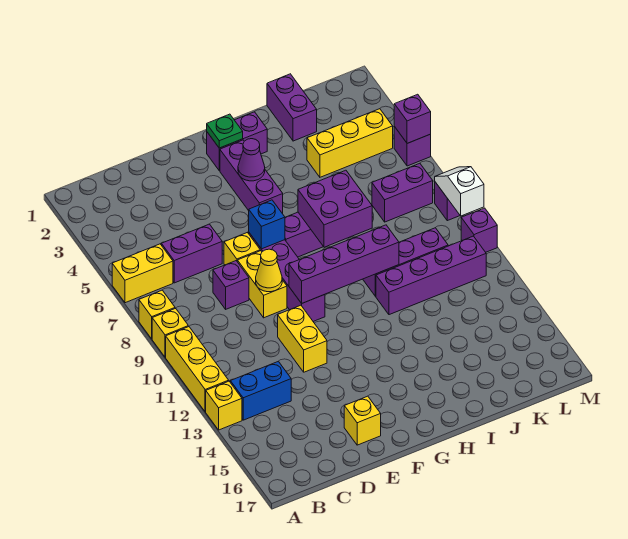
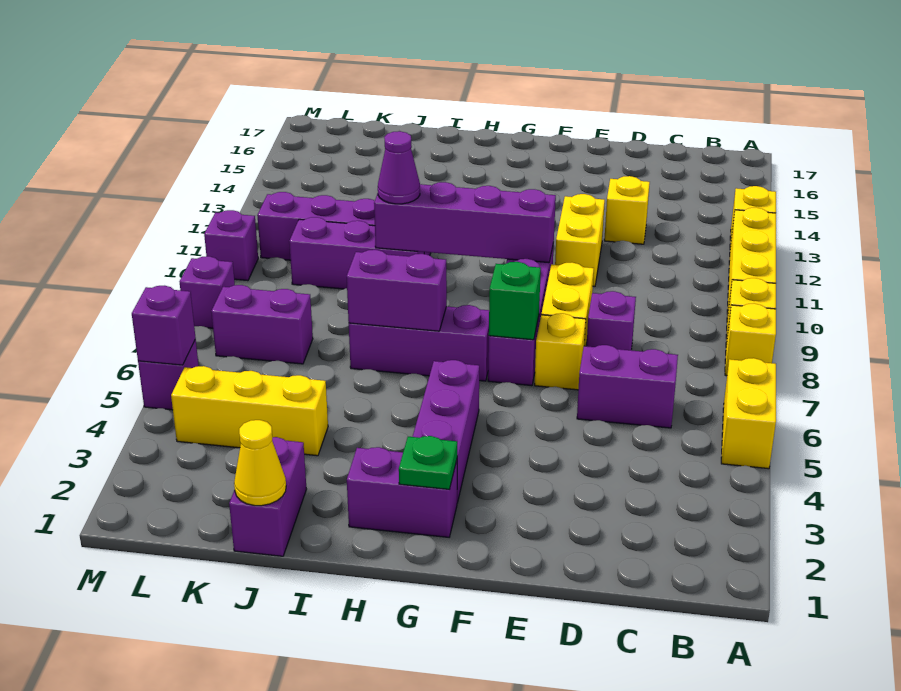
yellow 1x2 brick [112,244,173,303] -> yellow 1x2 brick turned to [721,358,776,469]
blue 1x2 brick [230,361,291,420] -> none
yellow 1x1 cone [256,249,282,292] -> yellow 1x1 cone moved to [234,420,286,506]
yellow 1x1 brick [344,396,381,445] -> yellow 1x1 brick moved to [604,176,650,244]
blue 1x1 brick [249,200,285,249] -> green 1x1 brick [489,262,541,340]
purple 1x1 cone [238,139,265,181] -> purple 1x1 cone moved to [378,131,420,204]
purple 2x2 brick [298,170,372,247] -> purple 1x2 brick [347,250,447,331]
white 1x2 slope [435,167,484,216] -> none

